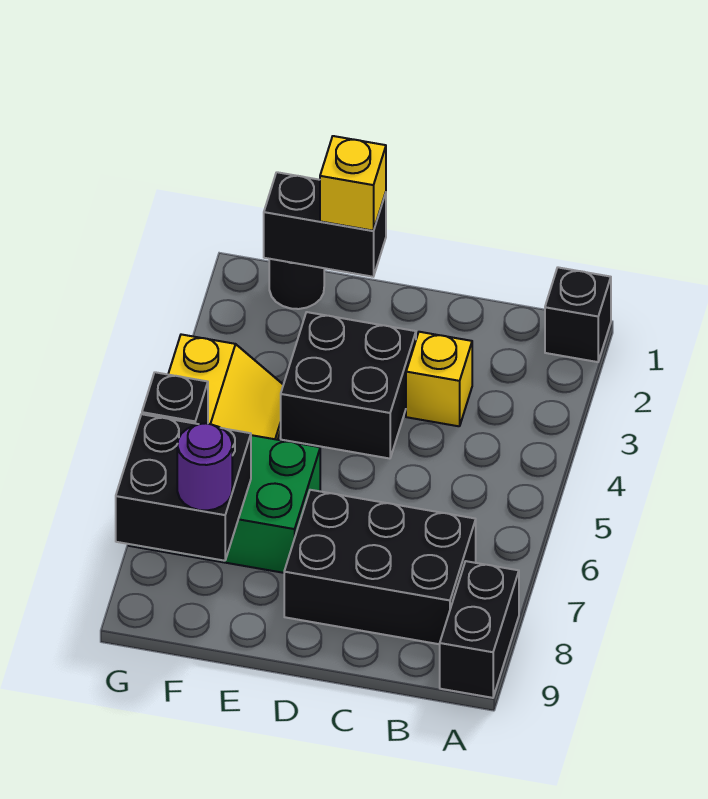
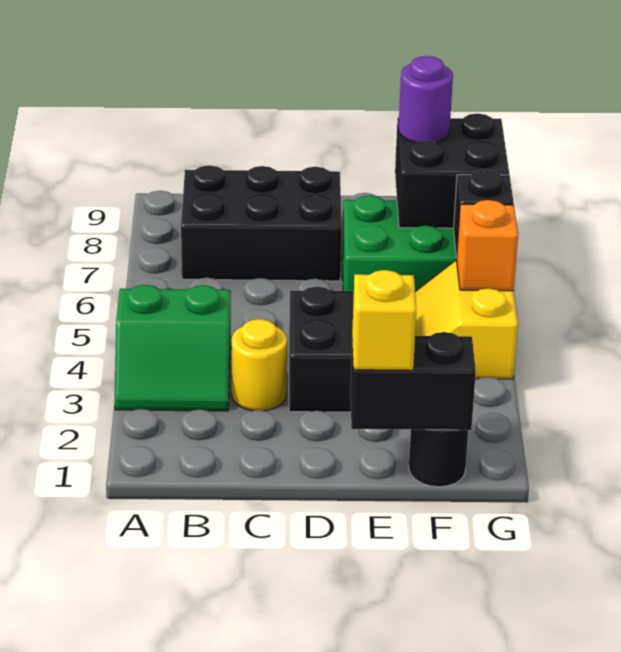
black 1x1 brick [545,267,611,362] -> none
none -> green 2x2 slope [115,285,231,411]
black 1x2 brick [440,561,519,698] -> none
yellow 1x1 brick [406,332,472,426] -> yellow 1x1 round brick [232,319,287,411]
none -> orange 1x1 brick [457,200,518,291]

